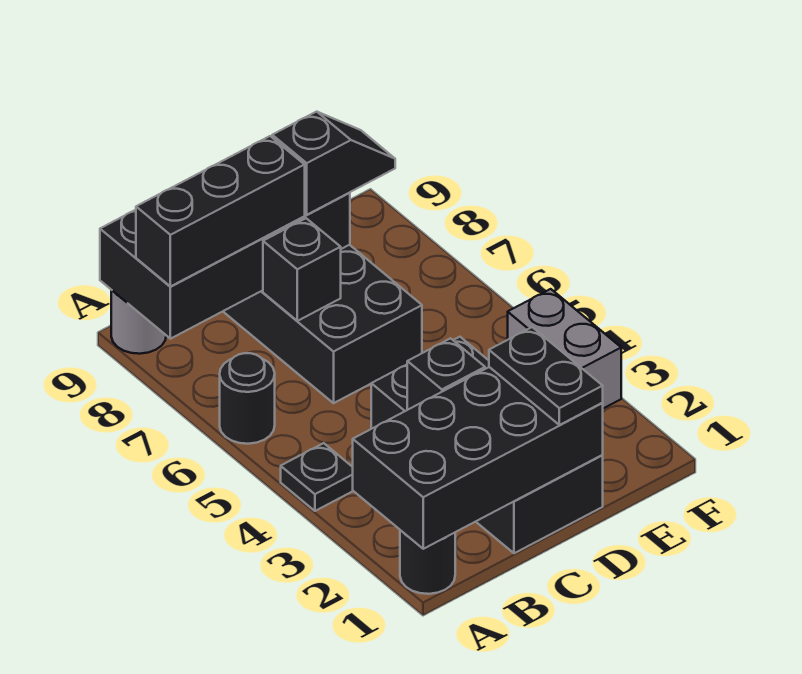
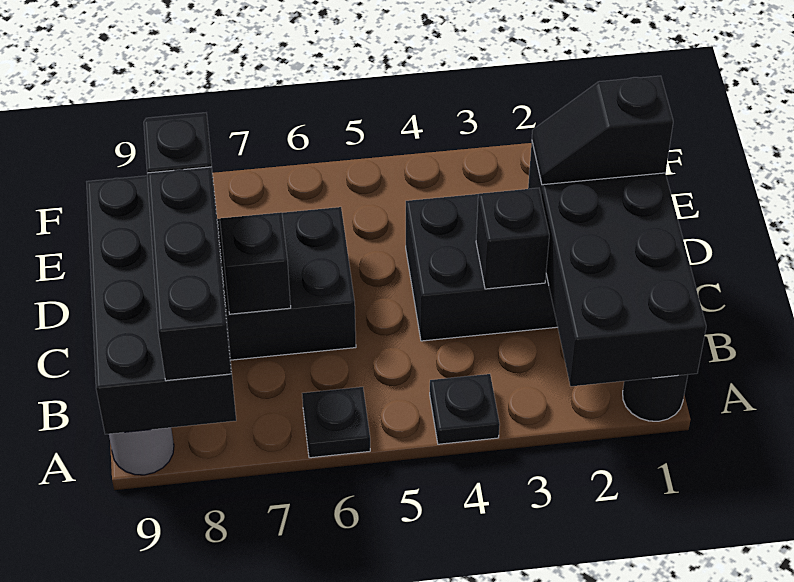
black 1x1 round brick [220,353,275,444] -> black 1x1 plate [302,387,370,458]
black 1x2 plate [489,327,603,425] -> black 1x2 slope [532,76,673,185]
grey 1x2 brick [508,289,621,408] -> none

